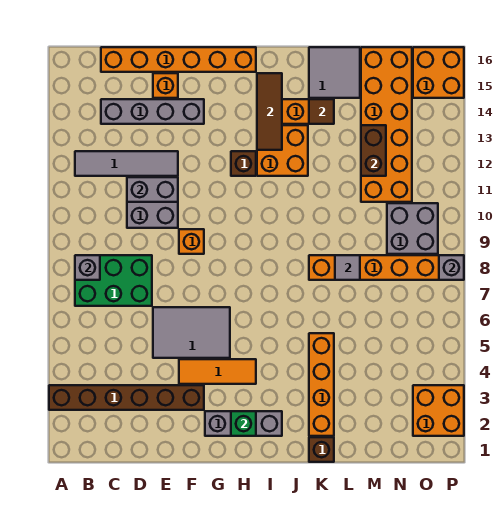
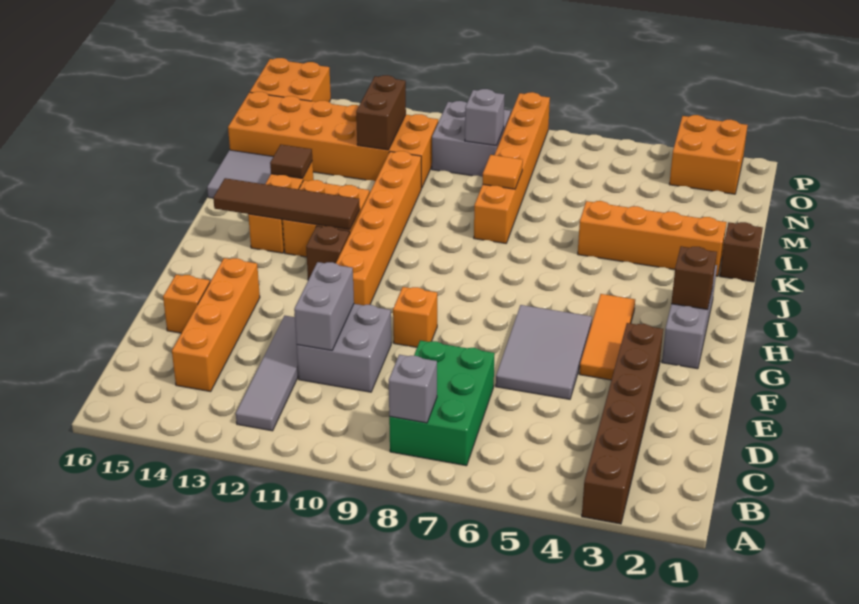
grey 1x4 brick [101,99,204,124] -> orange 1x4 brick [172,258,260,392]
orange 1x6 brick [101,47,256,72] -> orange 1x6 brick moved to [336,151,421,305]
green 1x1 brick [231,411,256,436] -> brown 1x1 brick [671,246,717,310]
brown 1x3 tile [257,73,282,150] -> brown 1x4 tile [213,178,360,230]
grey 1x1 tile [335,255,360,280] -> orange 1x1 tile [483,155,523,189]
brown 1x2 brick [361,125,386,176] -> brown 1x2 brick turned to [356,75,406,150]
grey 1x1 brick [439,255,464,280] -> grey 1x1 brick moved to [465,89,505,146]

